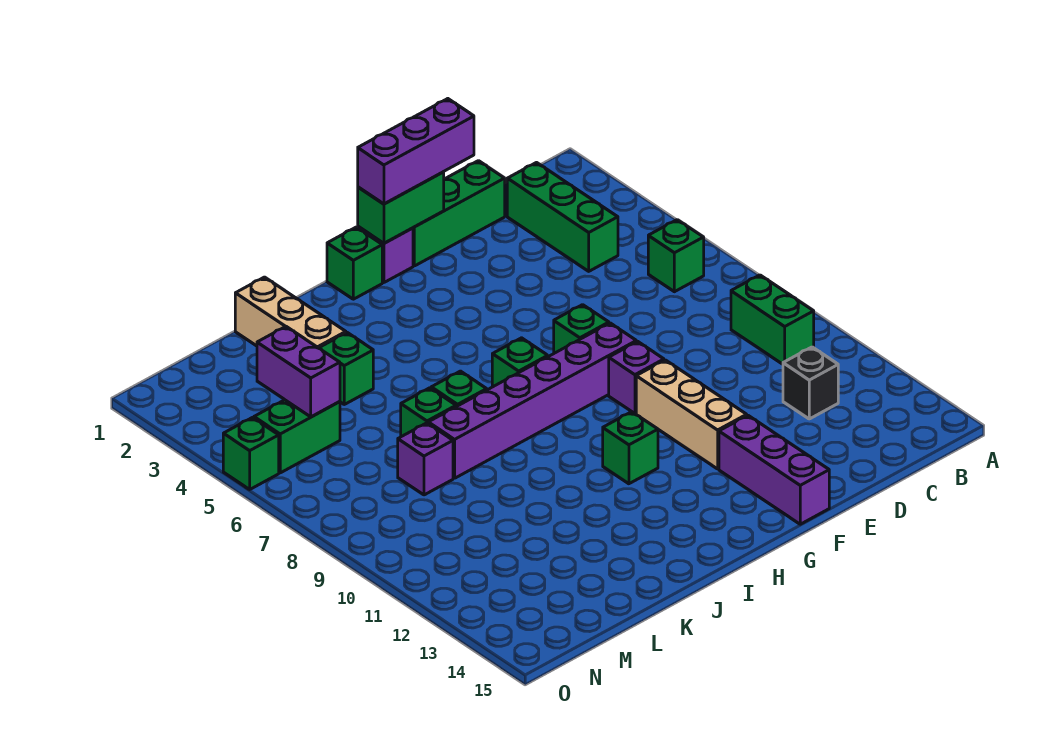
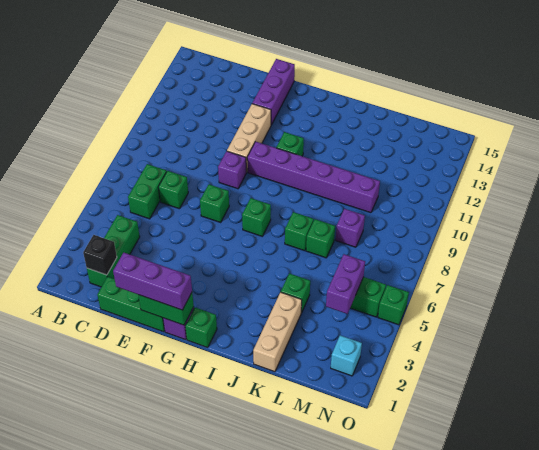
green 1x1 brick [648,220,704,292] -> green 1x1 brick moved to [158,171,188,209]
green 1x2 brick [731,275,814,364] -> green 1x2 brick moved to [128,164,167,219]
black 1x1 brick [783,347,838,419] -> black 1x1 brick moved to [83,235,117,275]
purple 1x6 brick [428,323,636,478] -> purple 1x6 brick moved to [247,142,380,213]
none -> cyan 1x1 brick [331,335,362,376]

